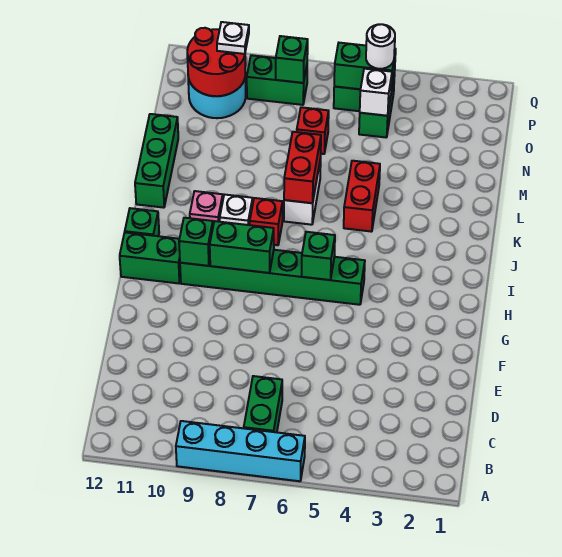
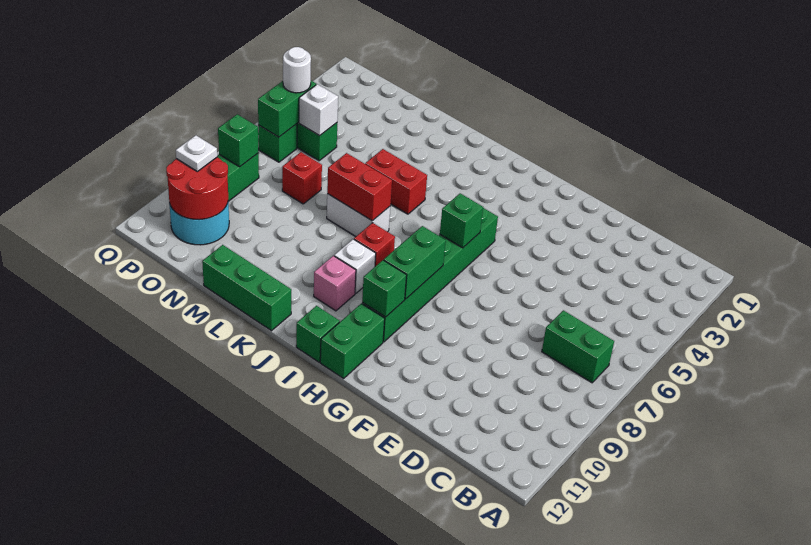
cyan 1x4 brick [176,421,305,481] -> none

